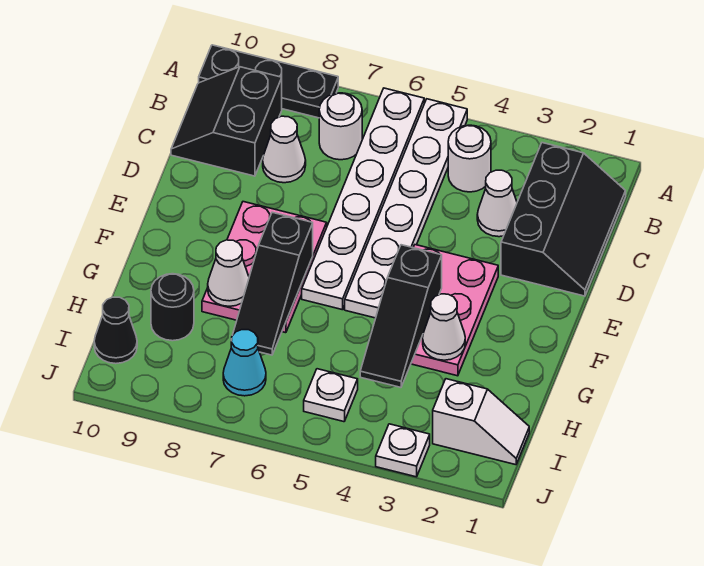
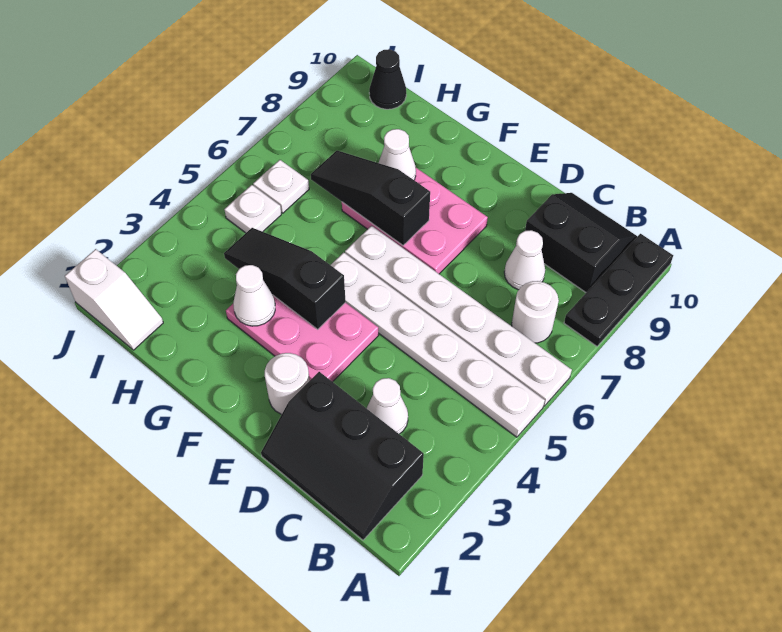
white 1x1 round brick [448,125,491,192] -> white 1x1 round brick moved to [265,353,310,414]
black 1x1 round brick [151,274,194,341] -> none
white 1x2 slope [433,379,529,465] -> white 1x2 slope turned to [65,249,163,350]
cyan 1x1 cone [223,330,266,396] -> none
white 1x1 plate [376,424,430,477] -> white 1x1 plate moved to [253,160,309,213]

